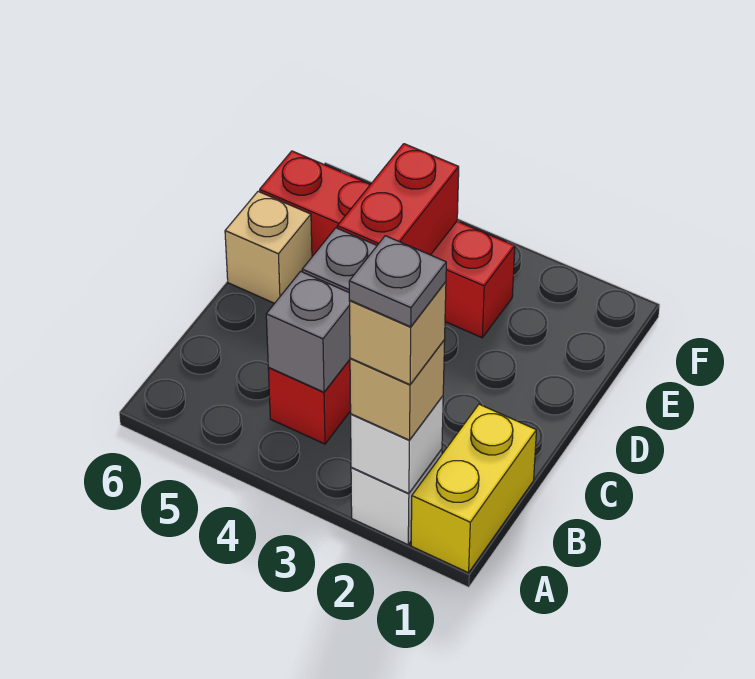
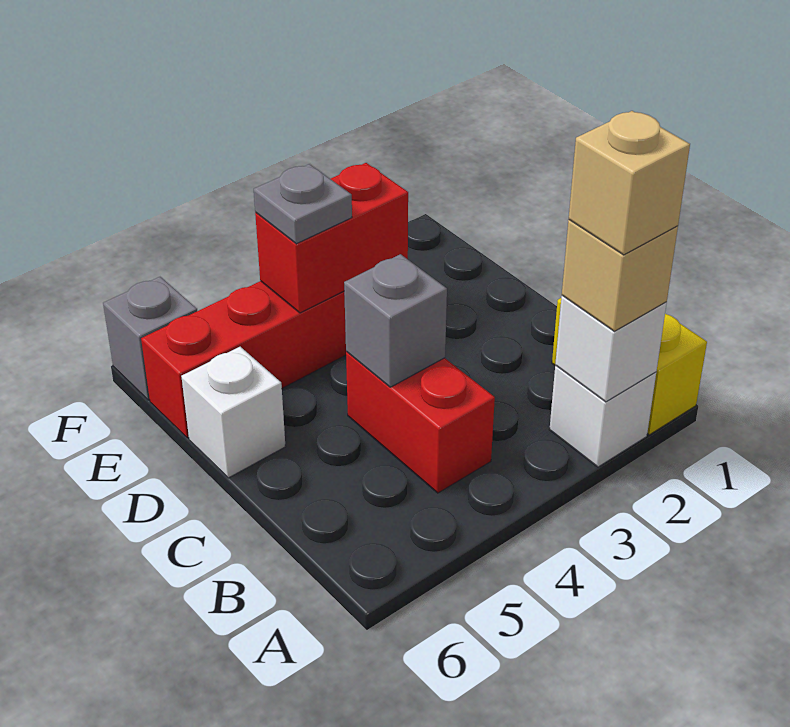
grey 1x1 plate [349,236,446,327] -> grey 1x1 plate moved to [254,164,352,244]
grey 1x1 brick [266,271,350,392] -> grey 1x1 brick moved to [103,277,197,400]
red 1x2 brick [337,144,459,255] -> red 1x2 brick turned to [255,163,408,313]
tan 1x1 brick [225,191,312,303] -> white 1x1 brick [181,347,286,478]

